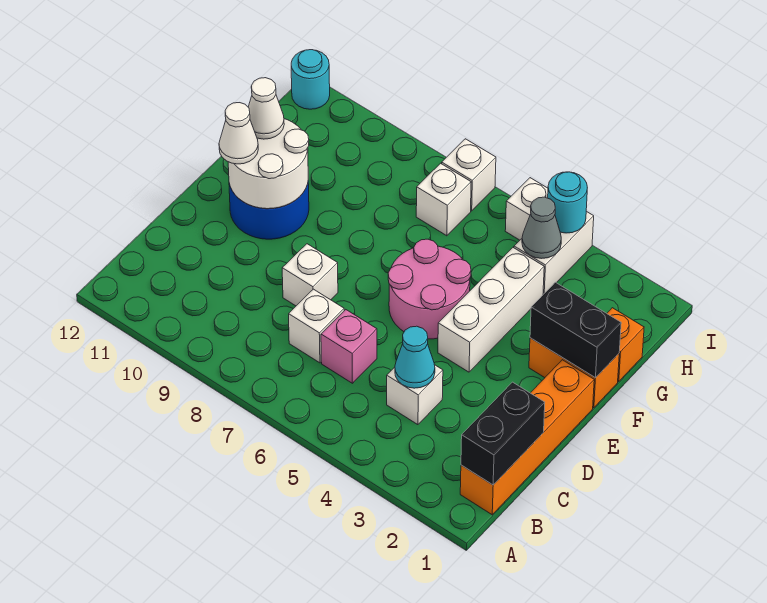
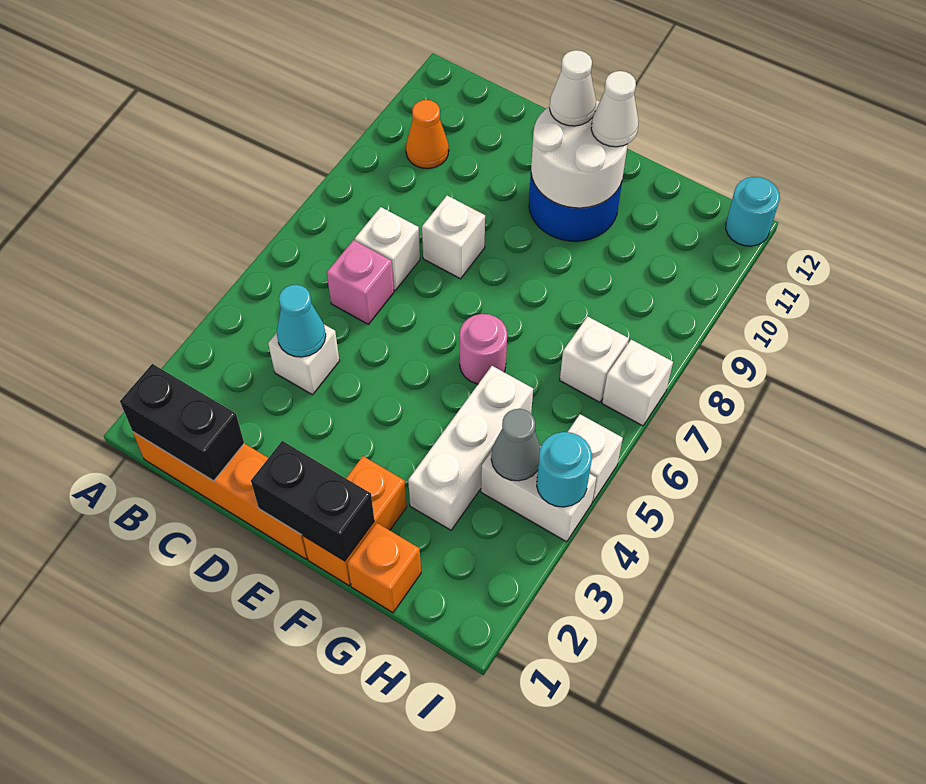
none -> orange 1x1 cone [406,100,449,169]
white 1x3 brick [438,248,544,372] -> white 1x3 brick turned to [408,366,533,530]
pink 2x2 round brick [388,239,471,339] -> pink 1x1 round brick [460,314,507,384]
black 1x2 brick [530,282,621,378] -> black 1x2 brick turned to [251,441,374,561]

